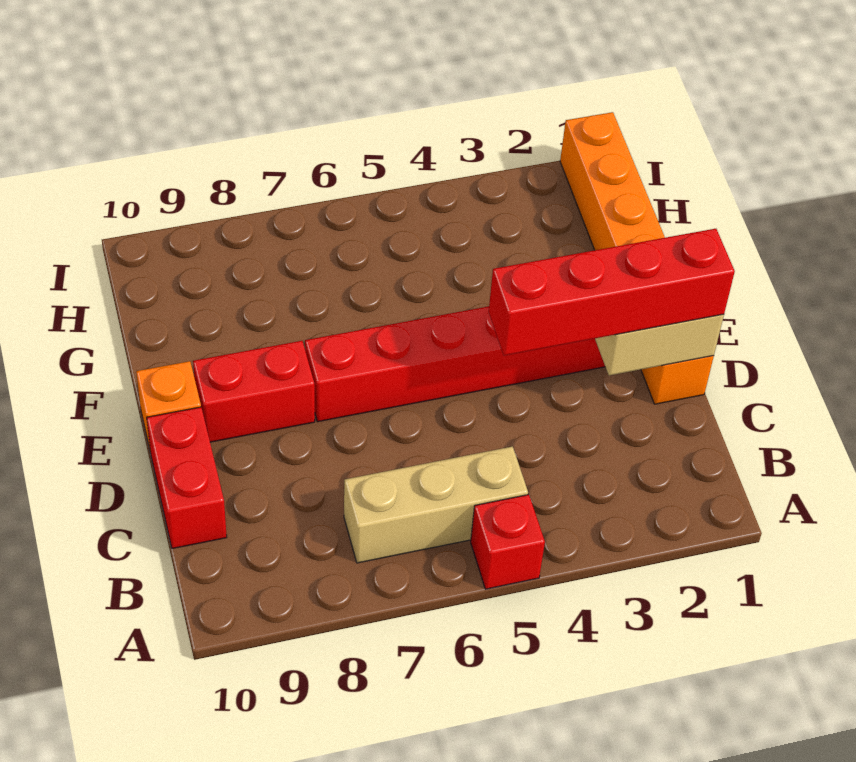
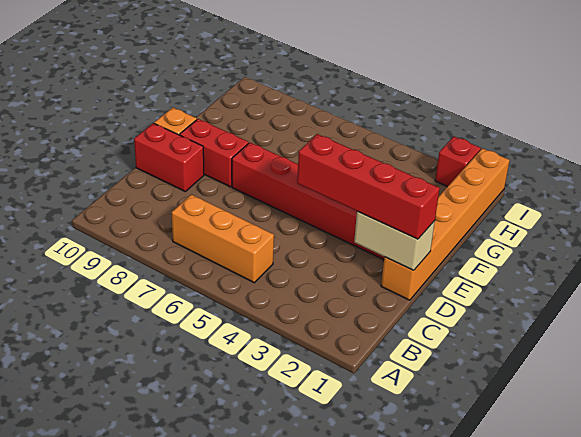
red 1x1 brick [471,495,545,589] -> red 1x1 brick moved to [435,137,481,187]
tan 1x3 brick [344,446,528,563] -> orange 1x3 brick [172,194,274,283]
red 1x2 brick [147,407,227,549] -> red 1x2 brick turned to [134,123,204,191]

